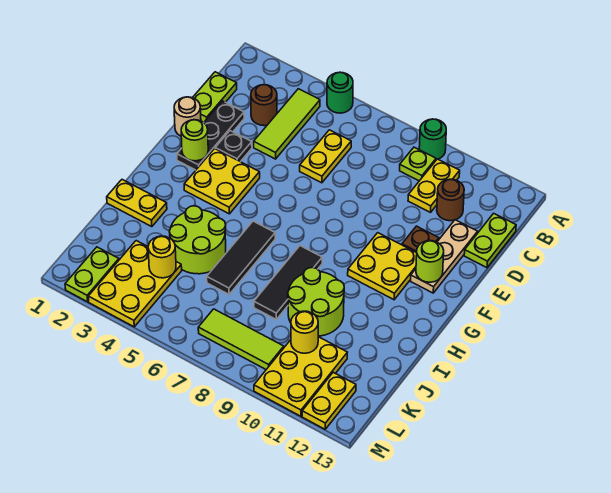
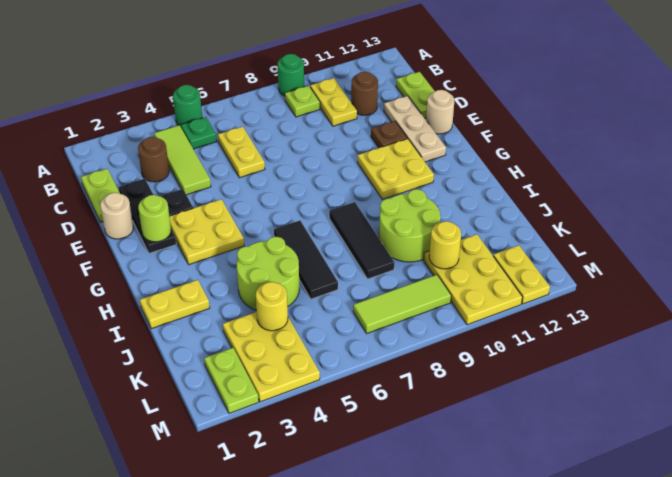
none -> green 1x1 plate [181,117,217,149]
none -> tan 1x1 round brick [426,90,454,134]
lime 1x1 round brick [416,241,444,282] -> none

